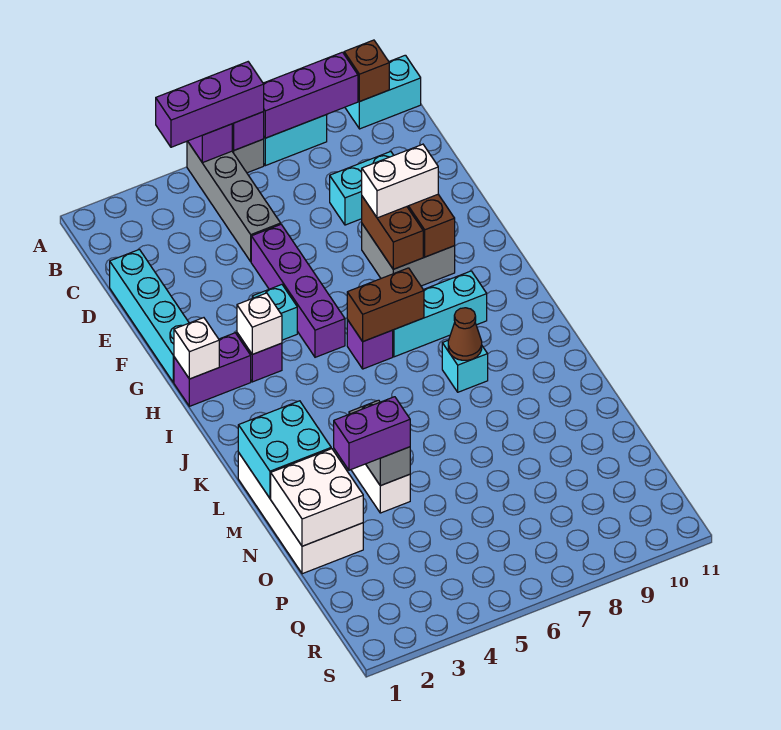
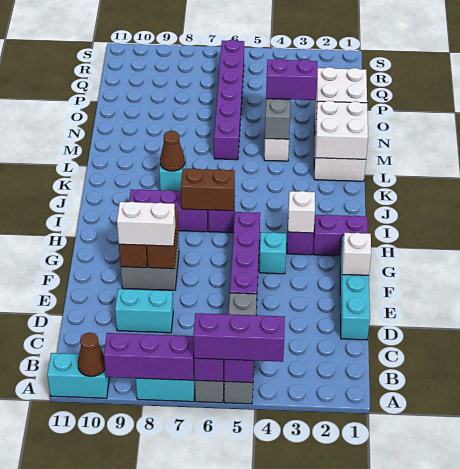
brown 1x1 brick [344,40,389,102] -> brown 1x1 cone [78,333,105,377]
white 1x1 brick [174,318,219,379] -> white 1x1 brick moved to [342,233,371,275]
cyan 1x3 brick [393,271,487,357] -> purple 1x3 brick [129,189,208,232]
cyan 2x2 brick [238,401,331,498] -> white 2x2 brick [316,101,368,159]
none -> purple 1x6 brick [214,40,244,160]

